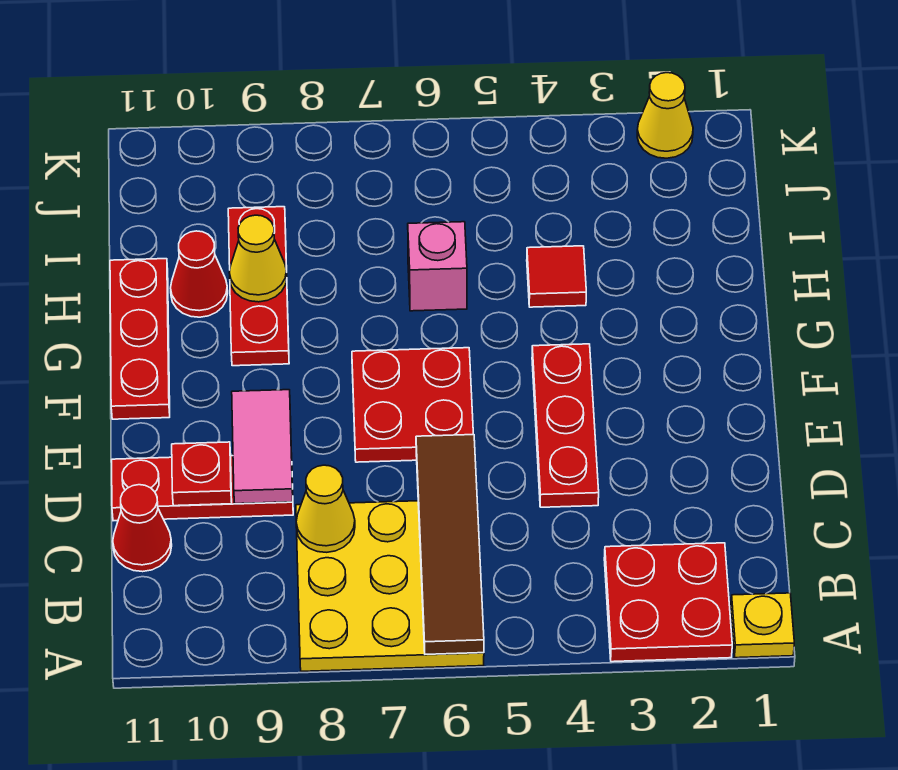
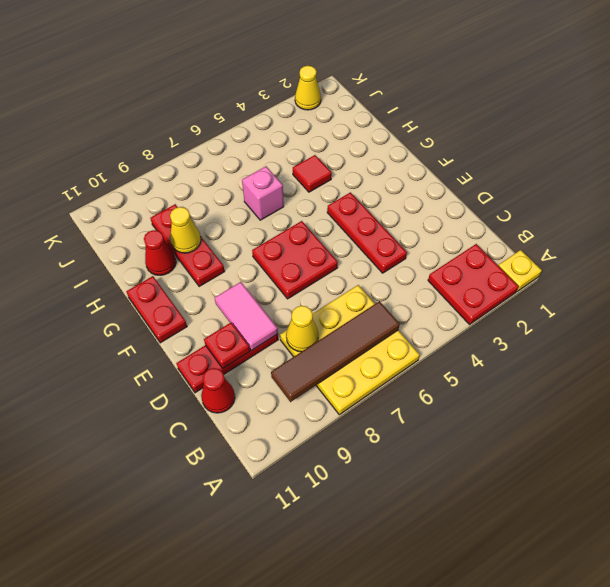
brown 1x4 tile [416,435,484,654] -> brown 1x4 tile turned to [271,301,400,402]
red 1x3 plate [110,259,170,419] -> red 1x2 plate [126,276,187,343]

